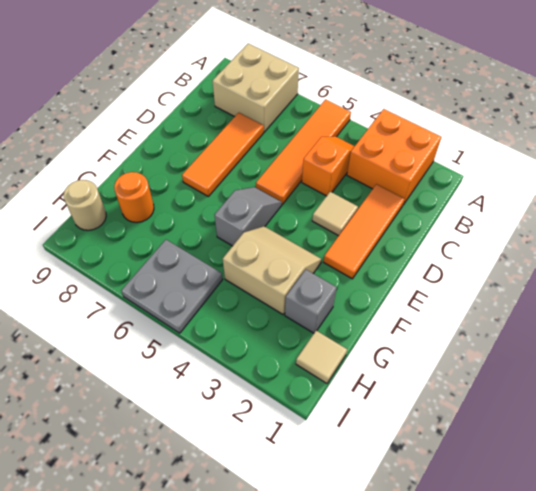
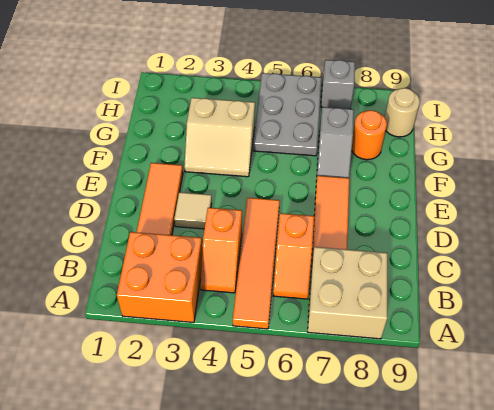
none -> orange 1x2 slope [273,213,314,299]
grey 1x2 slope [215,187,282,246] -> grey 1x2 slope moved to [317,107,354,178]
grey 1x1 brick [285,270,337,333] -> grey 1x1 brick moved to [321,60,355,109]
tan 1x1 tile [296,331,347,383] -> none
grey 2x2 plate [121,240,223,333] -> grey 2x3 plate [253,73,321,156]

